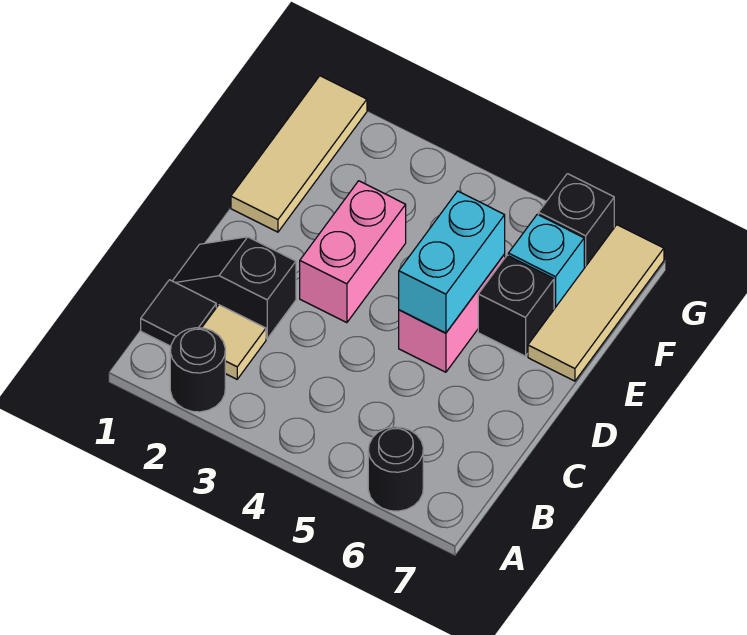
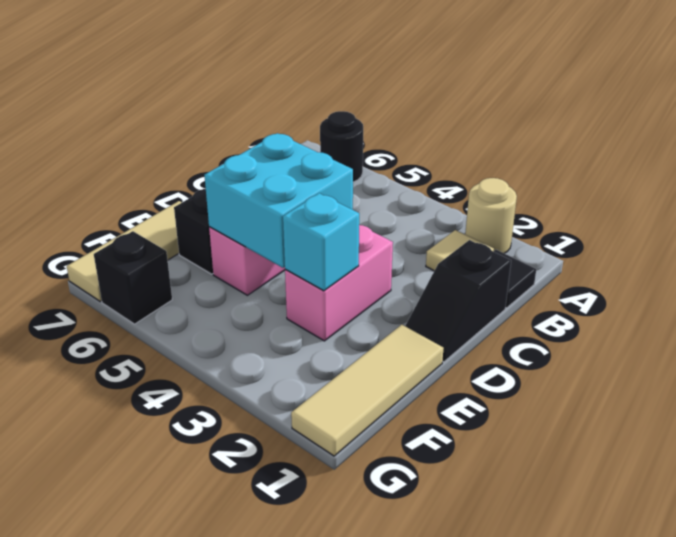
black 1x1 round brick [170,328,225,412] -> tan 1x1 round brick [465,178,517,253]
black 1x2 slope [173,237,296,338] -> black 1x2 slope turned to [405,240,511,362]
cyan 1x2 brick [399,191,505,333] -> cyan 2x2 brick [204,133,353,268]
cyan 1x1 brick [508,214,584,309] -> cyan 1x1 brick moved to [283,193,359,291]

